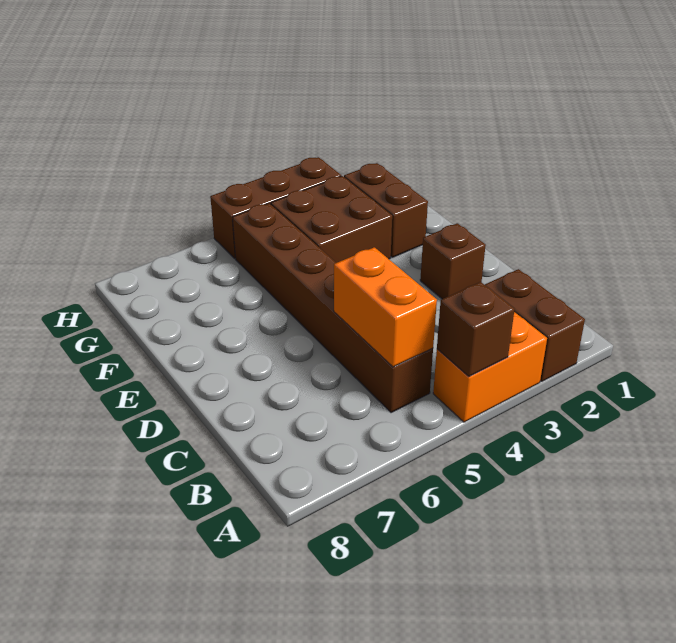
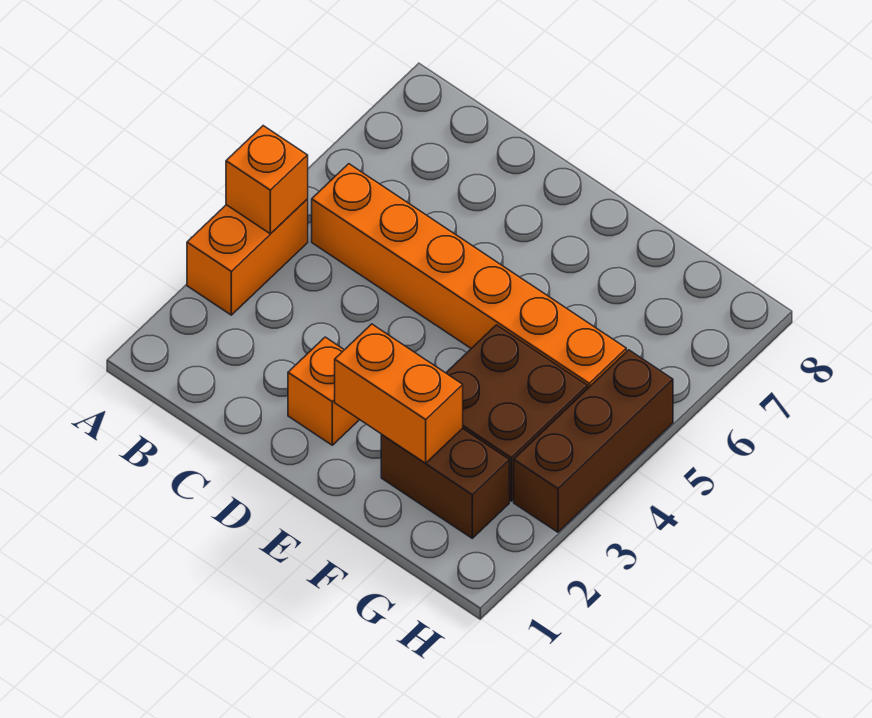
brown 1x2 brick [485,269,585,382] -> none
brown 1x1 brick [437,282,515,376] -> orange 1x1 brick [226,126,308,234]
brown 1x6 brick [232,203,433,413] -> orange 1x6 brick [312,164,626,389]
orange 1x2 brick [334,247,437,367] -> orange 1x2 brick moved to [335,324,463,463]
brown 1x1 brick [420,223,486,299] -> orange 1x1 brick [288,337,359,445]

